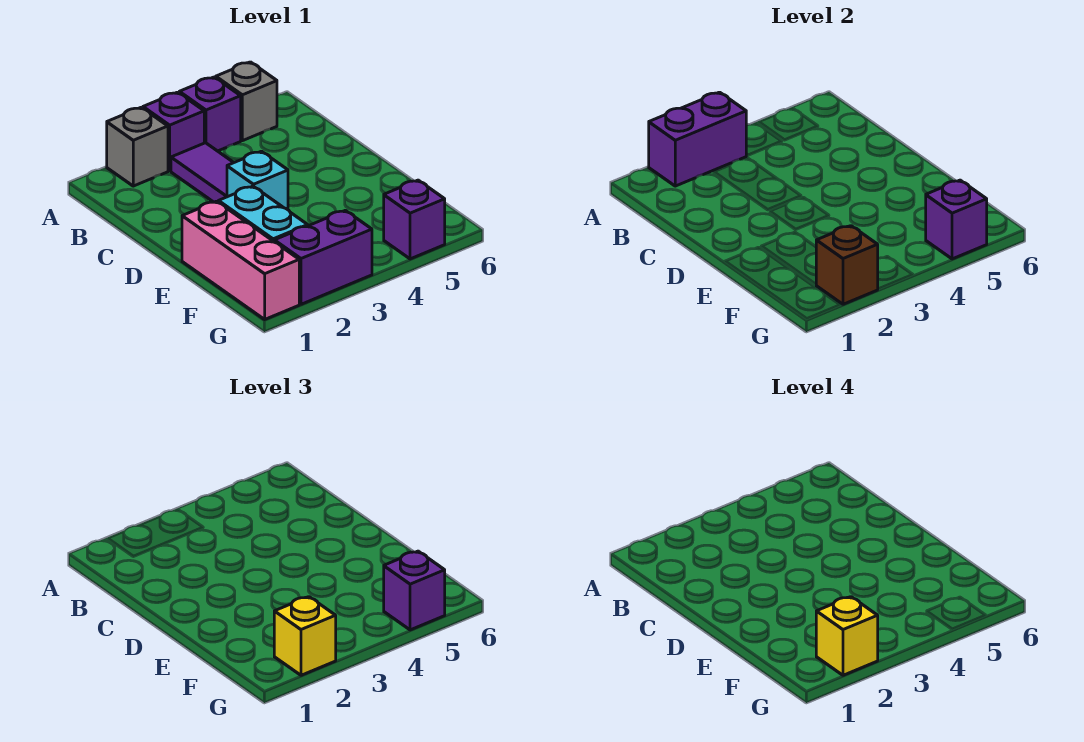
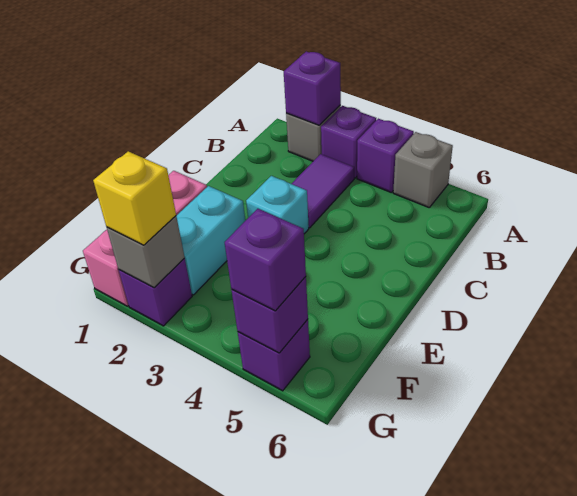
purple 1x2 brick [649,92,746,186] -> purple 1x1 brick [284,51,341,125]
purple 1x2 brick [274,210,372,304] -> purple 1x1 brick [119,258,192,326]
brown 1x1 brick [816,226,878,304] -> grey 1x1 brick [107,216,185,288]
yellow 1x1 brick [816,597,878,675] -> none

